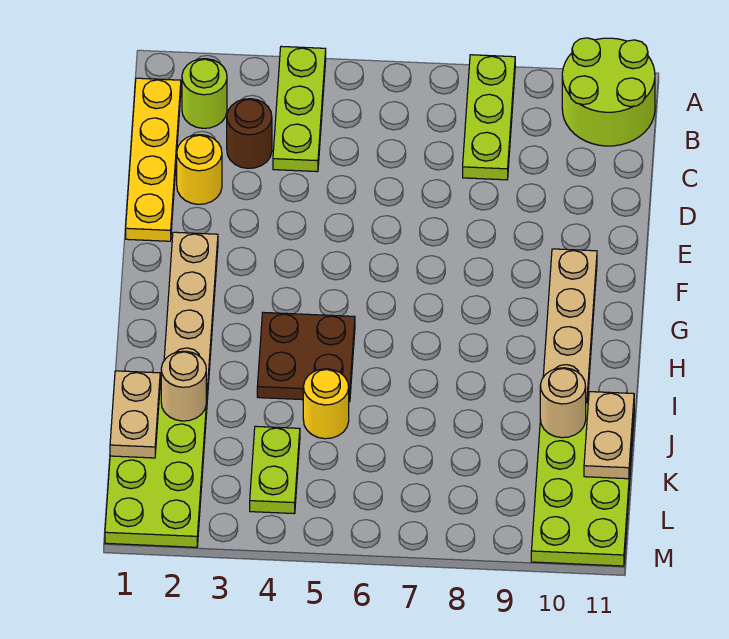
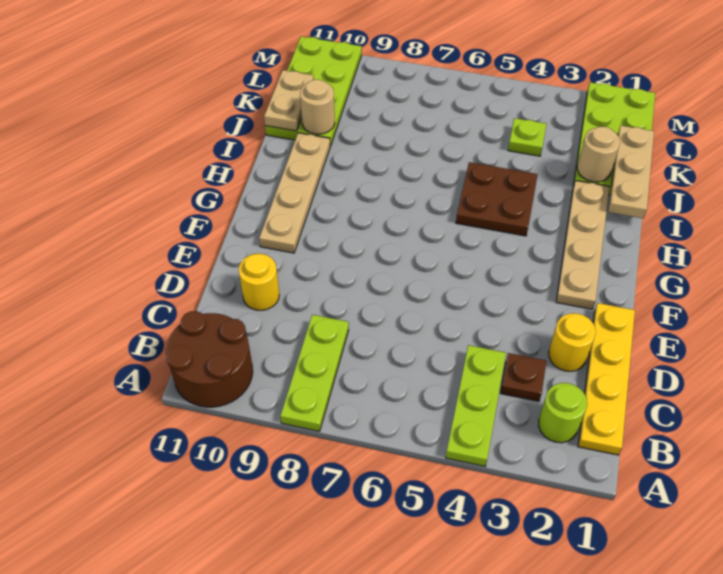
lime 2x2 round brick [562,38,655,146] -> brown 2x2 round brick [166,311,253,407]
brown 1x1 round brick [227,99,272,168] -> brown 1x1 plate [501,353,546,401]
tan 1x2 plate [110,371,160,458] -> tan 1x3 plate [608,126,654,218]
yellow 1x1 round brick [303,369,349,439] -> yellow 1x1 round brick moved to [239,254,279,310]
lime 1x2 plate [250,426,300,514] -> lime 1x1 plate [508,118,546,156]

